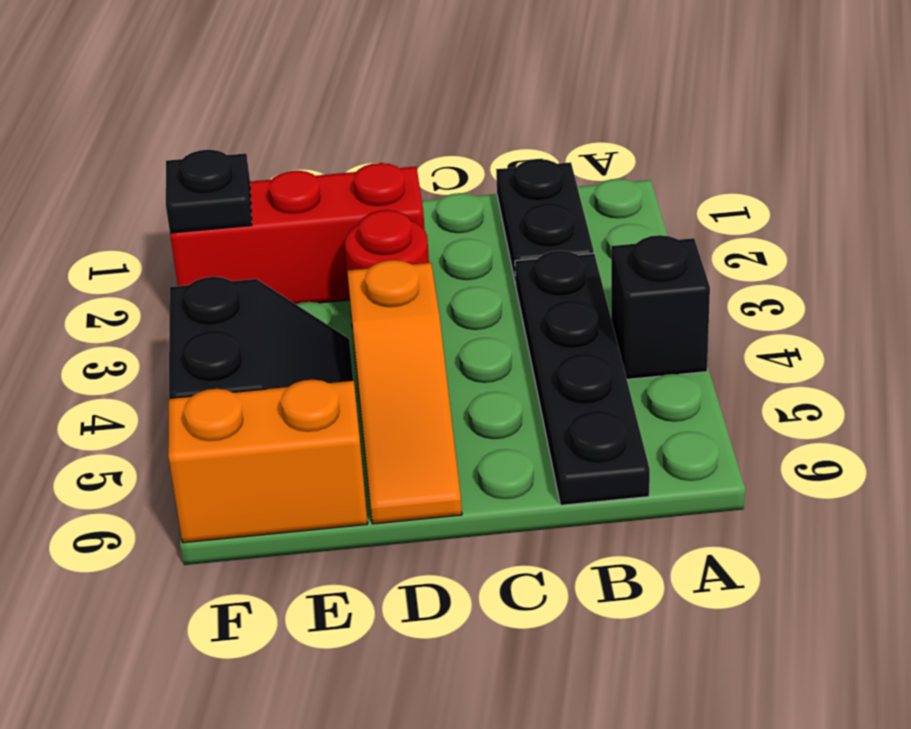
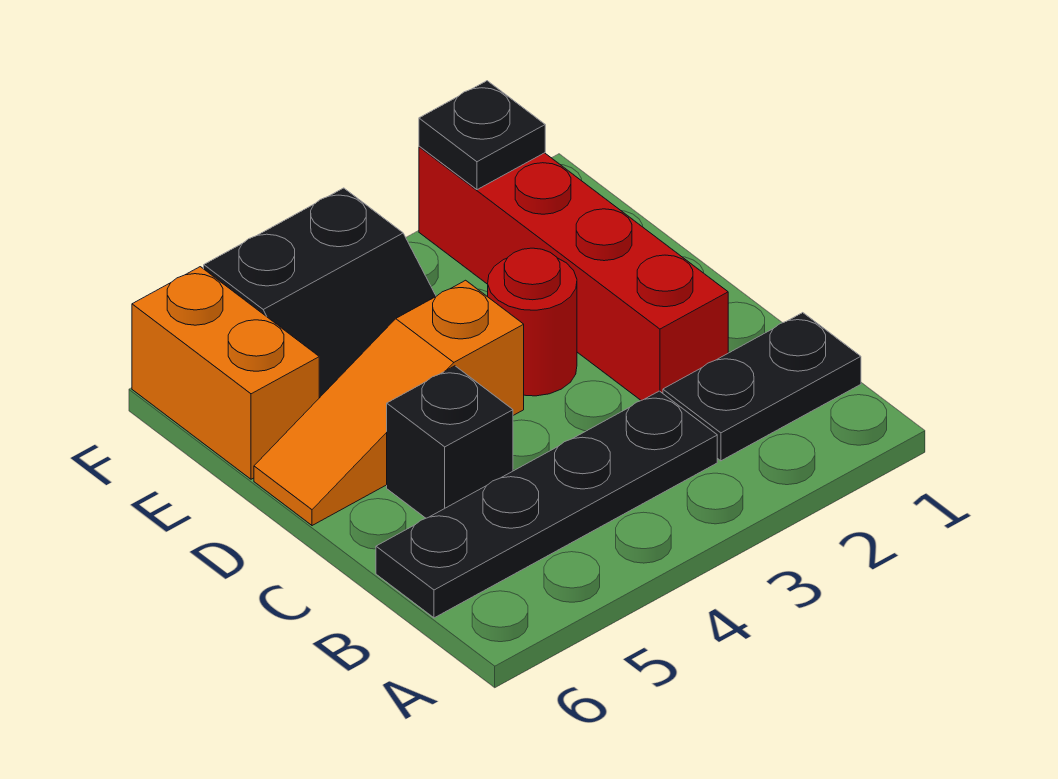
black 1x1 brick [611,235,710,379] -> black 1x1 brick moved to [387,366,513,518]
red 1x3 brick [170,163,425,304] -> red 1x4 brick [419,146,728,400]

